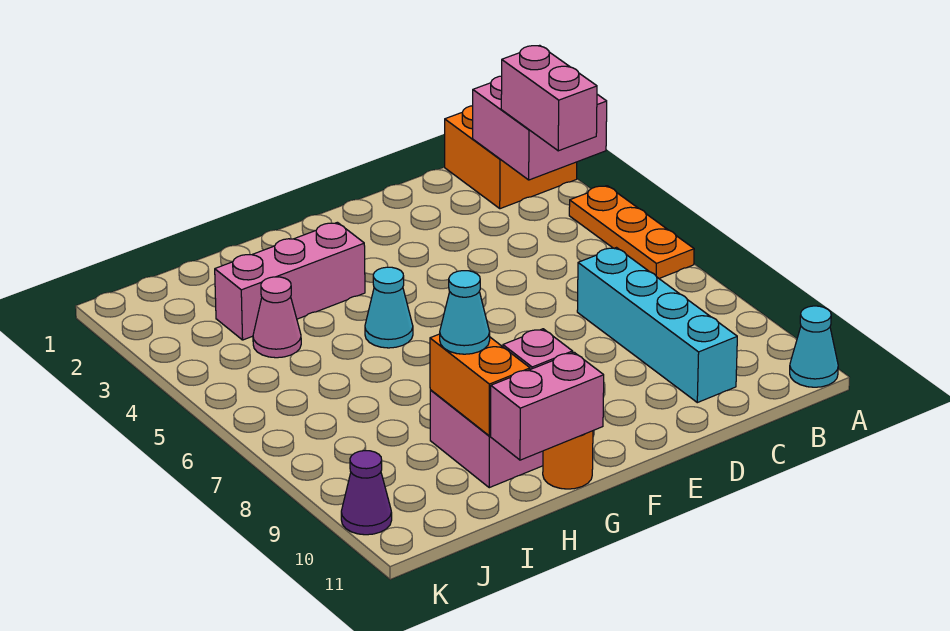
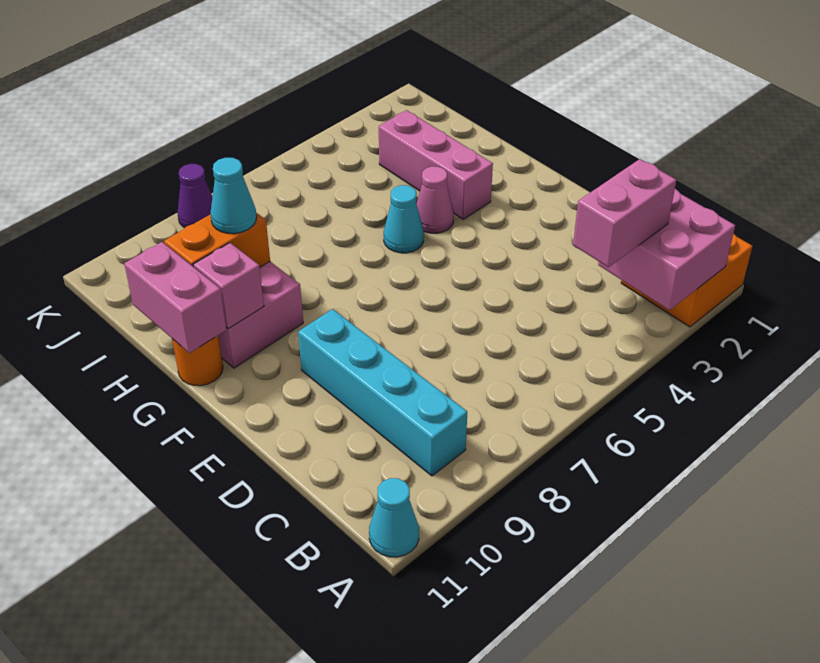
orange 1x3 plate [569,186,694,278] -> none
cyan 1x4 brick [577,248,737,403] -> cyan 1x4 brick turned to [298,309,467,476]
pink 1x1 cone [253,277,301,358] -> pink 1x1 cone moved to [416,166,454,233]
purple 1x1 cone [341,451,392,535] -> purple 1x1 cone moved to [177,164,213,228]

